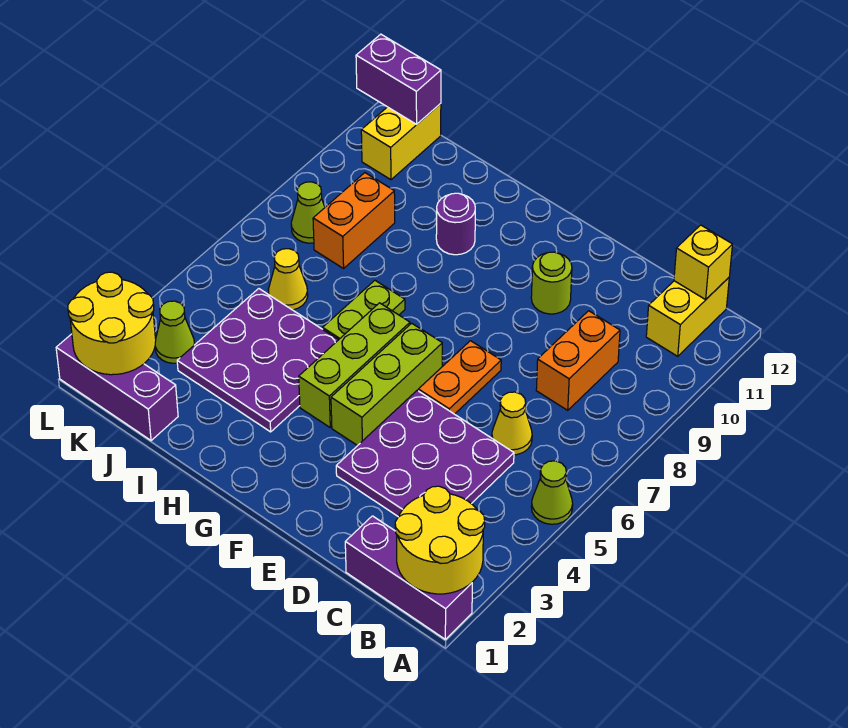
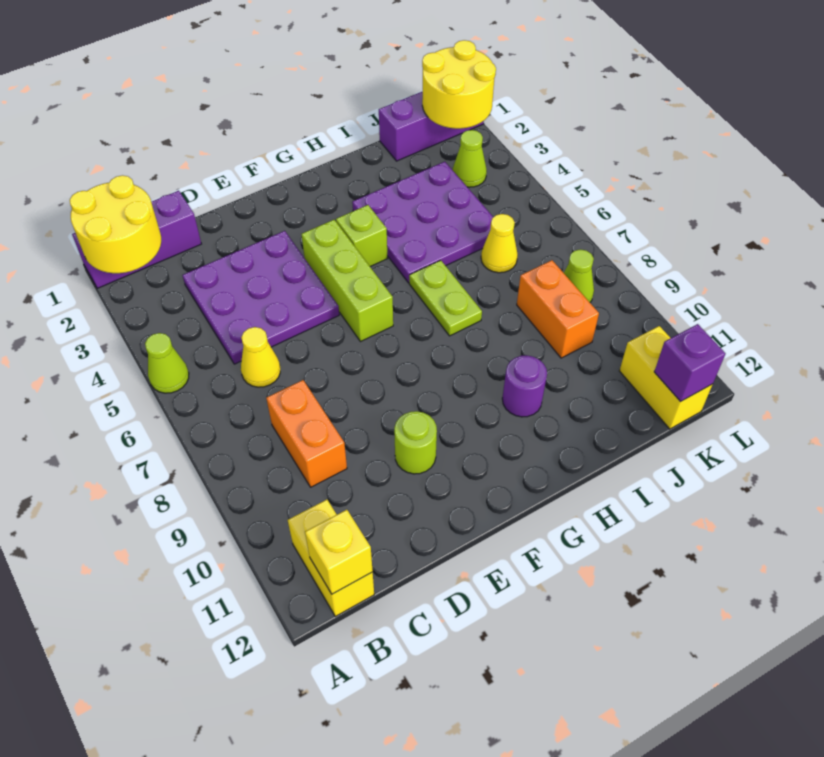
orange 1x2 plate [418,341,501,414] -> none
lime 1x3 brick [299,303,410,427] -> lime 1x1 brick [336,205,388,266]
purple 1x2 brick [356,34,441,124] -> purple 1x1 brick [654,324,726,402]

